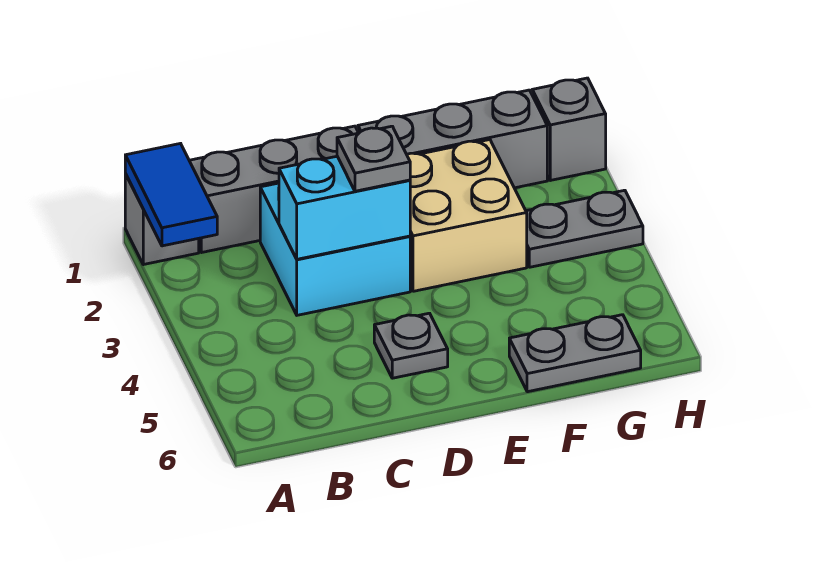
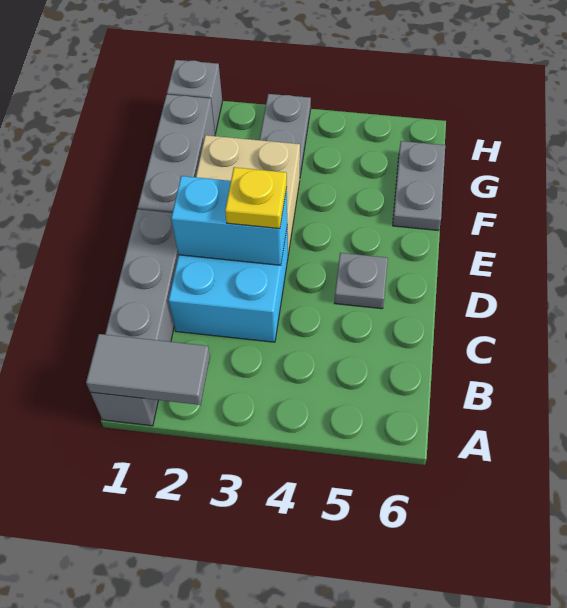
blue 1x2 tile [125,143,217,246] -> grey 1x2 tile [86,334,210,405]
cyan 1x2 brick [279,156,410,259] -> cyan 1x2 brick turned to [171,176,287,265]
grey 1x1 plate [337,126,410,191] -> yellow 1x1 plate [225,167,287,229]

